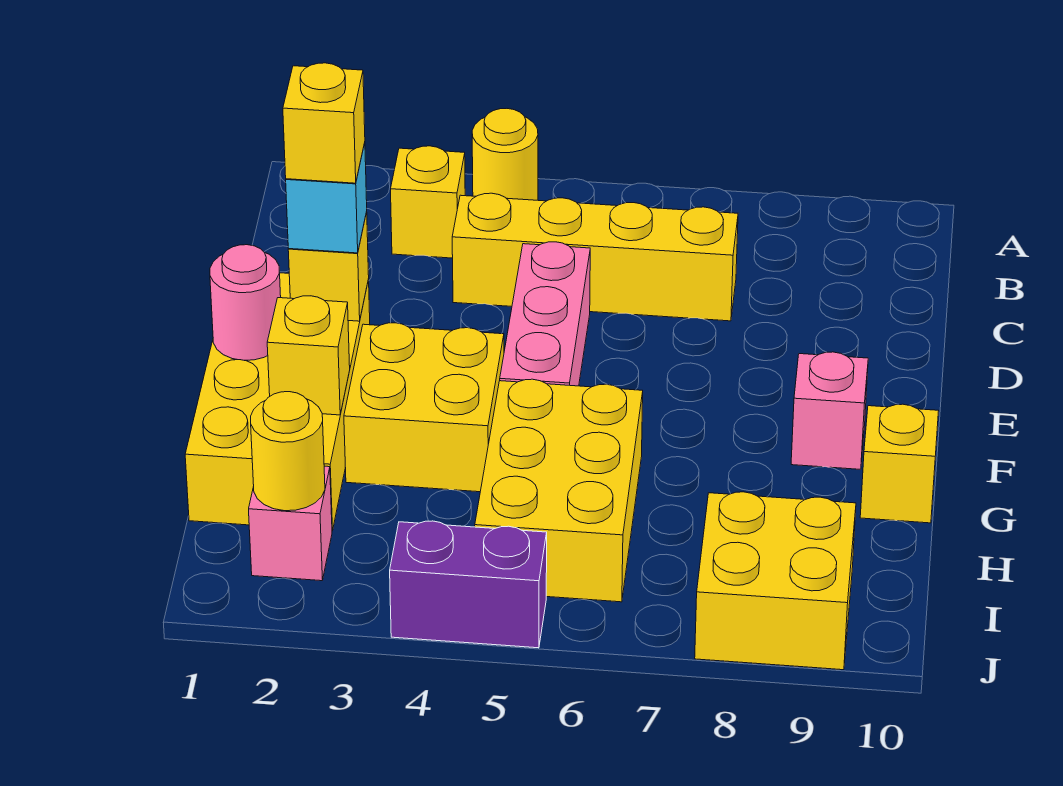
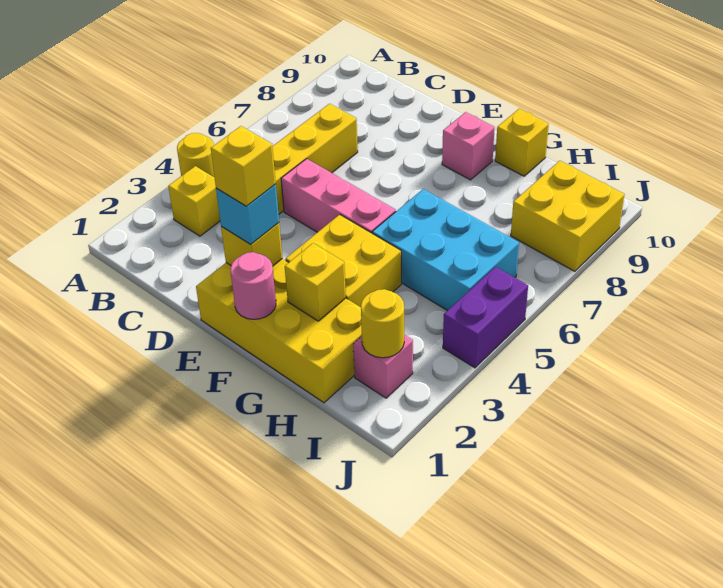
yellow 2x3 brick [475,379,643,602] -> cyan 2x3 brick [372,189,519,311]

